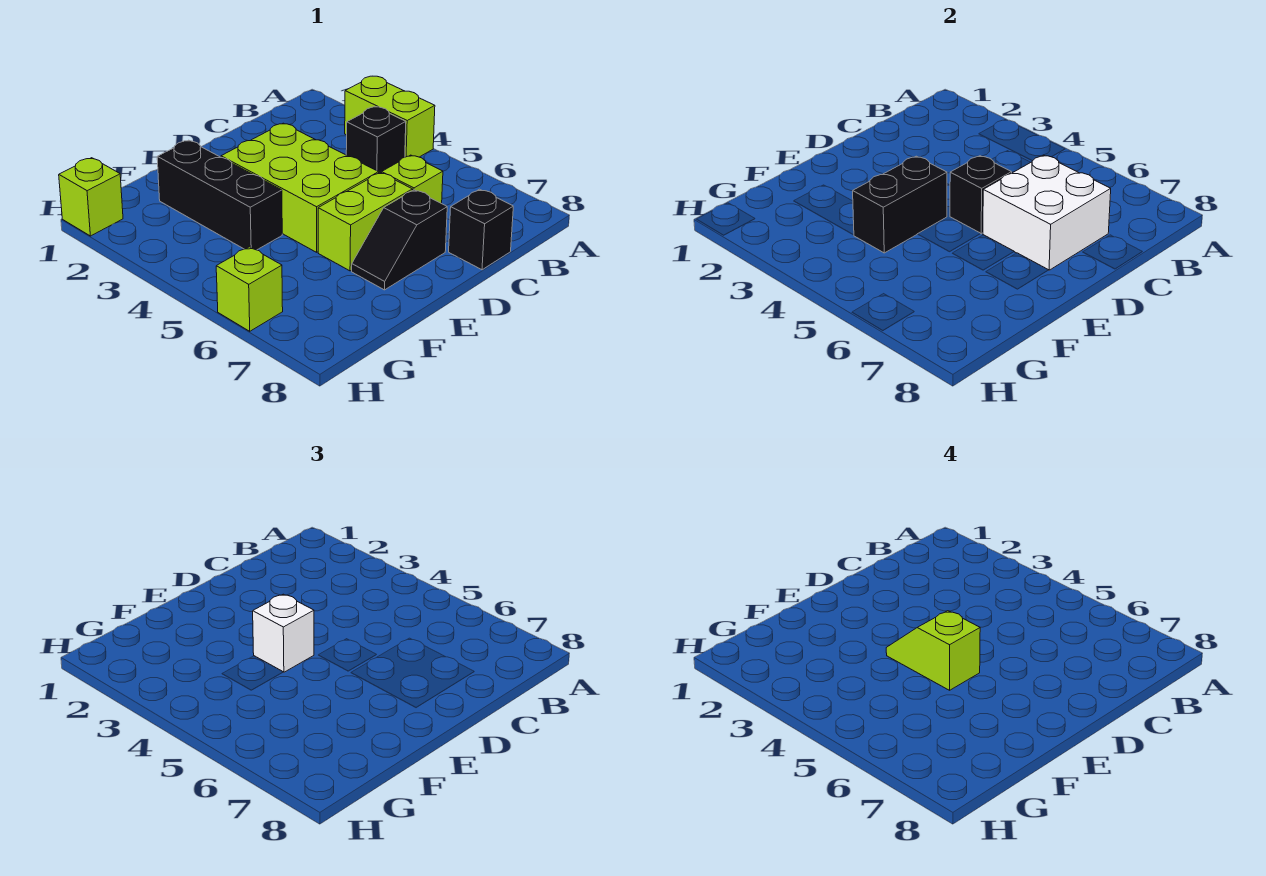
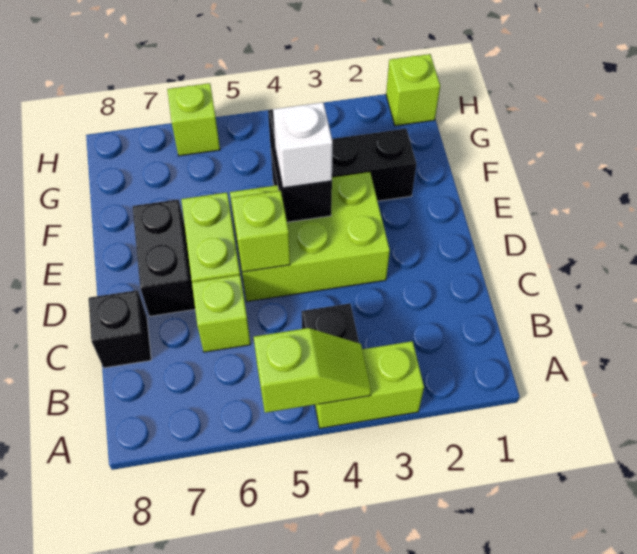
white 2x2 brick [983,155,1111,270] -> none
black 1x1 brick [950,156,1012,234] -> lime 1x1 brick [232,191,290,272]
black 1x2 slope [352,190,447,290] -> black 1x2 brick [132,199,195,316]
lime 1x2 slope [886,611,980,690] -> lime 1x2 slope moved to [254,328,371,413]

